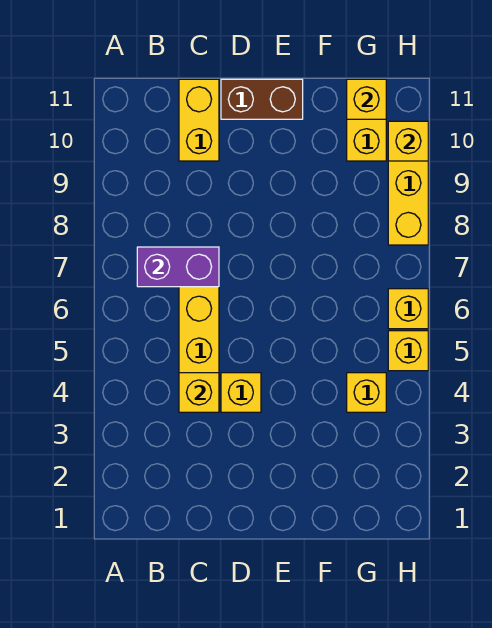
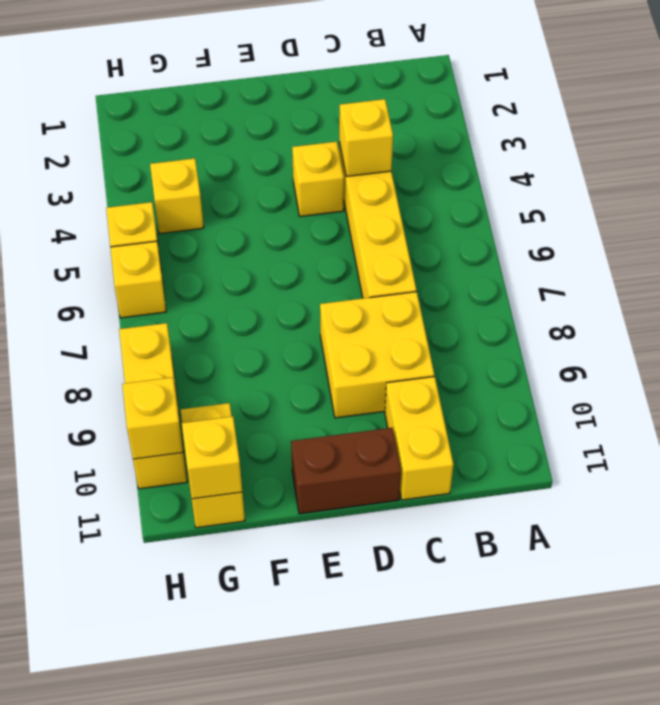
purple 1x2 brick [137,247,219,287] -> none
none -> yellow 2x2 brick [320,292,434,418]

